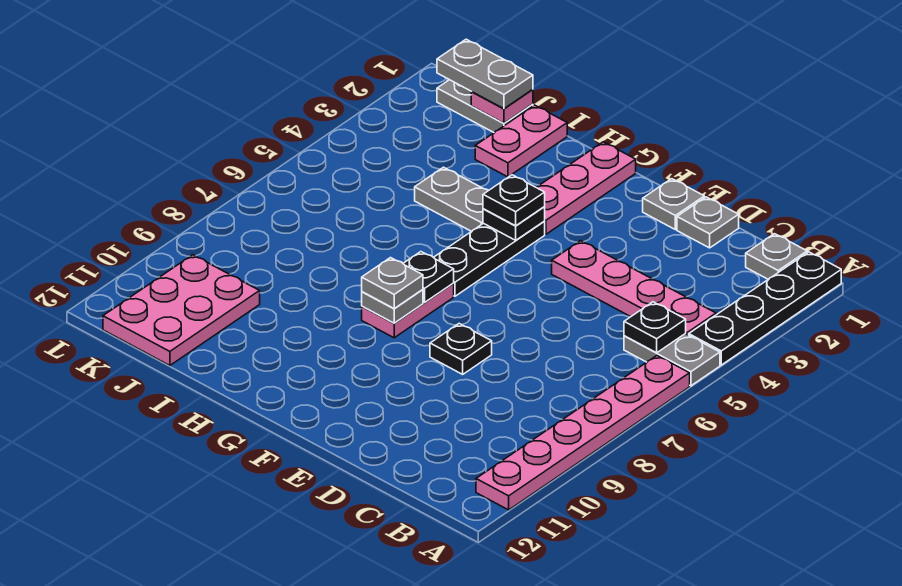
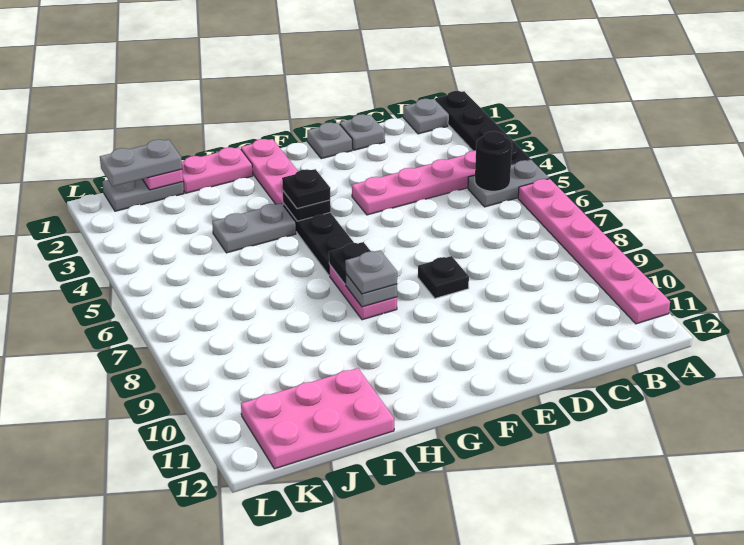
black 1x1 plate [624,302,686,353] -> black 1x1 round brick [475,131,512,191]
pink 1x2 plate [475,105,567,177] -> pink 1x2 plate turned to [182,147,253,193]
pink 2x3 plate [103,255,260,366] -> pink 2x3 plate turned to [241,368,394,469]

